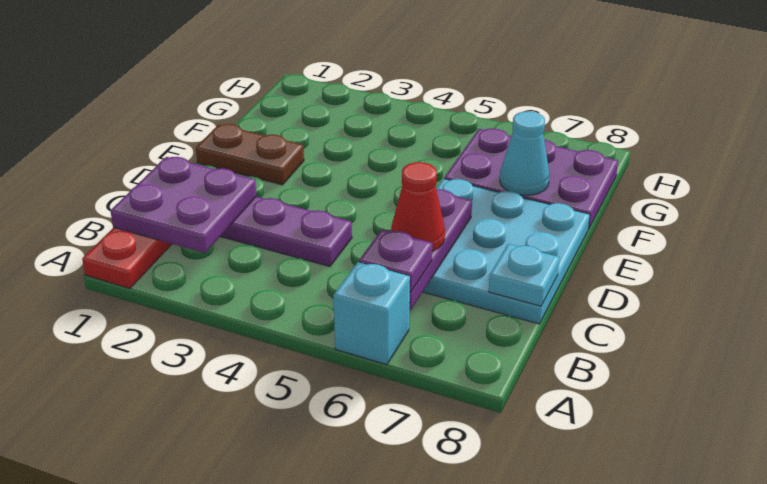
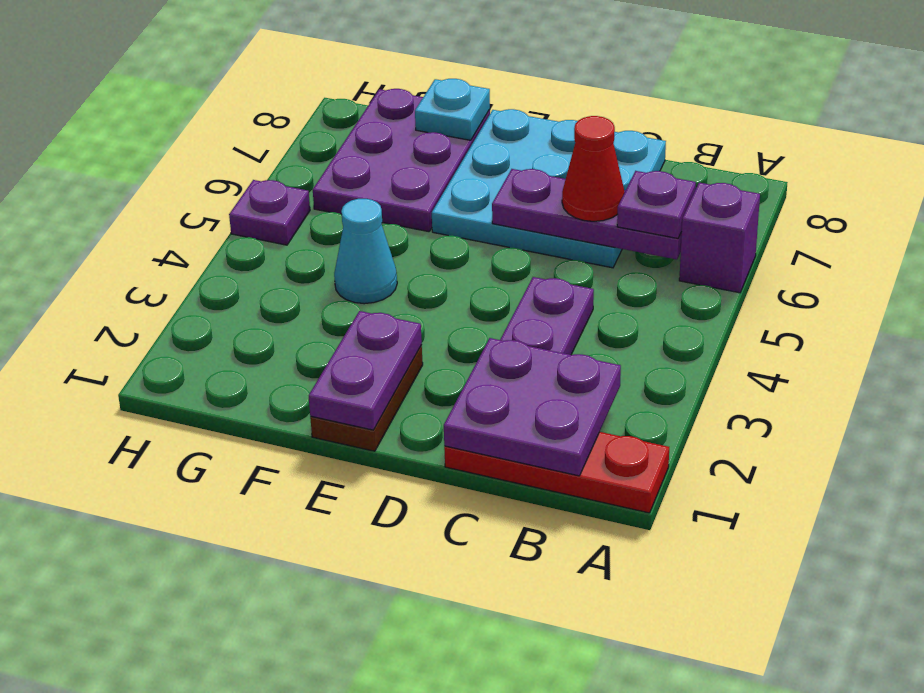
cyan 1x1 brick [333,262,410,365] -> purple 1x1 brick [679,183,760,293]
cyan 1x1 plate [489,244,560,306] -> cyan 1x1 plate moved to [415,79,490,140]
none -> purple 1x2 plate [309,311,422,430]
cyan 1x1 cone [500,111,550,195] -> cyan 1x1 cone moved to [334,199,397,304]
none -> purple 1x1 plate [229,180,310,245]

